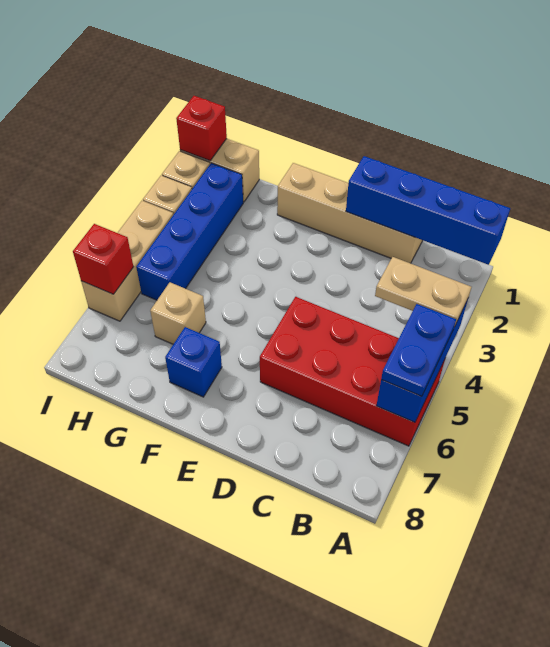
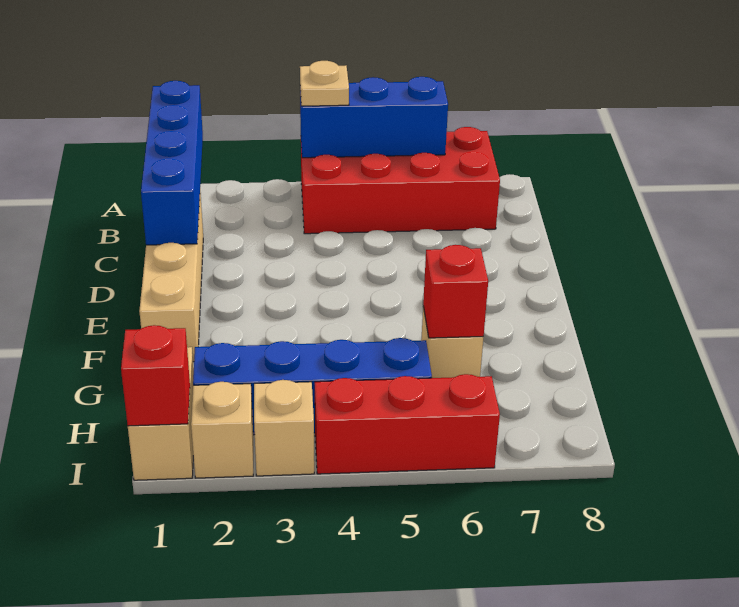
tan 1x2 plate [375,257,471,327] -> tan 1x1 plate [300,61,349,106]
red 2x4 brick [260,297,445,446] -> red 2x4 brick turned to [301,127,500,234]
blue 1x2 plate [381,304,456,396] -> none
blue 1x1 brick [165,327,222,397] -> none
tan 1x3 brick [81,201,173,321] -> red 1x3 brick [315,374,500,474]
red 1x1 brick [73,224,133,294] -> red 1x1 brick moved to [423,245,488,338]

